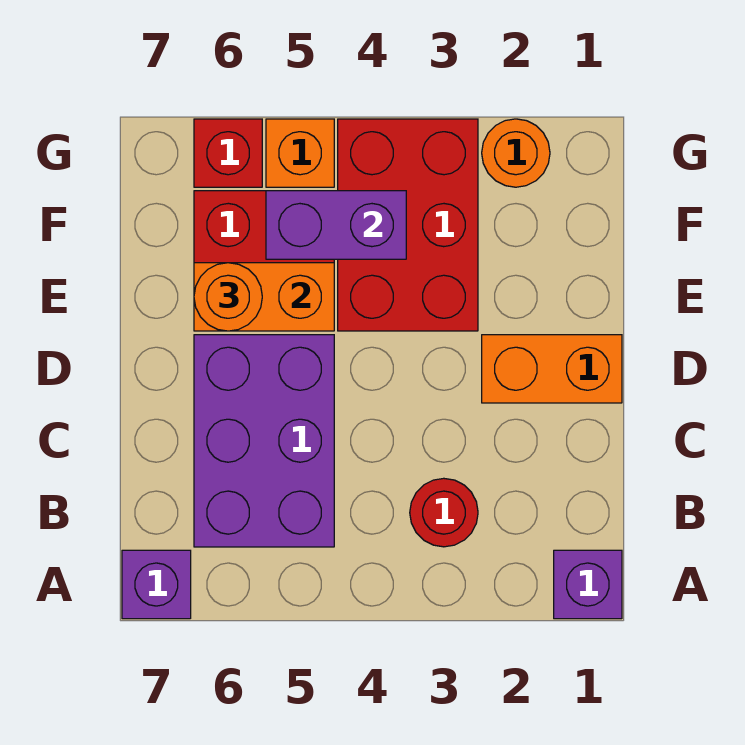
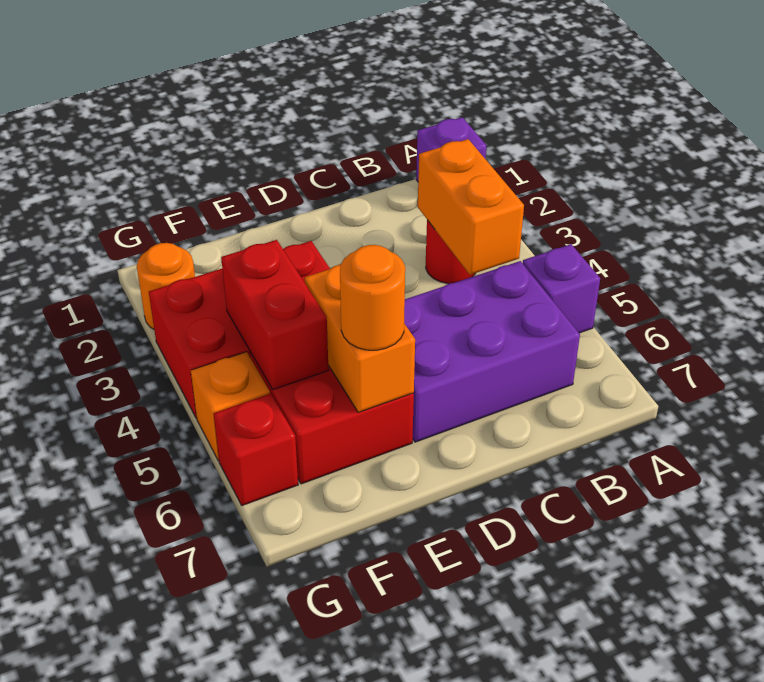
purple 1x1 brick [122,550,191,619] -> purple 1x1 brick moved to [523,244,600,333]
orange 1x2 brick [482,335,622,403] -> orange 1x2 brick moved to [418,139,524,275]
purple 1x2 brick [266,191,406,259] -> red 1x2 brick [221,240,329,390]

